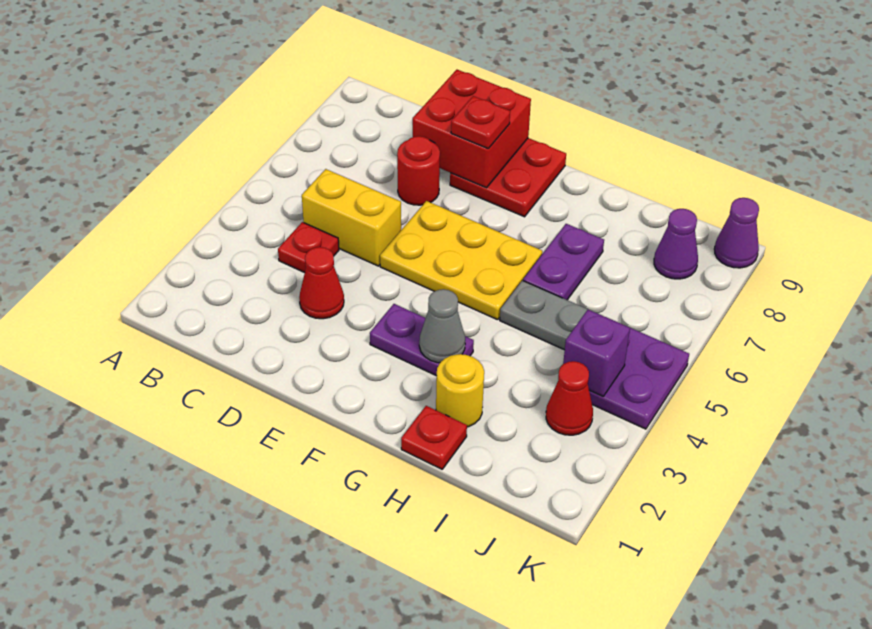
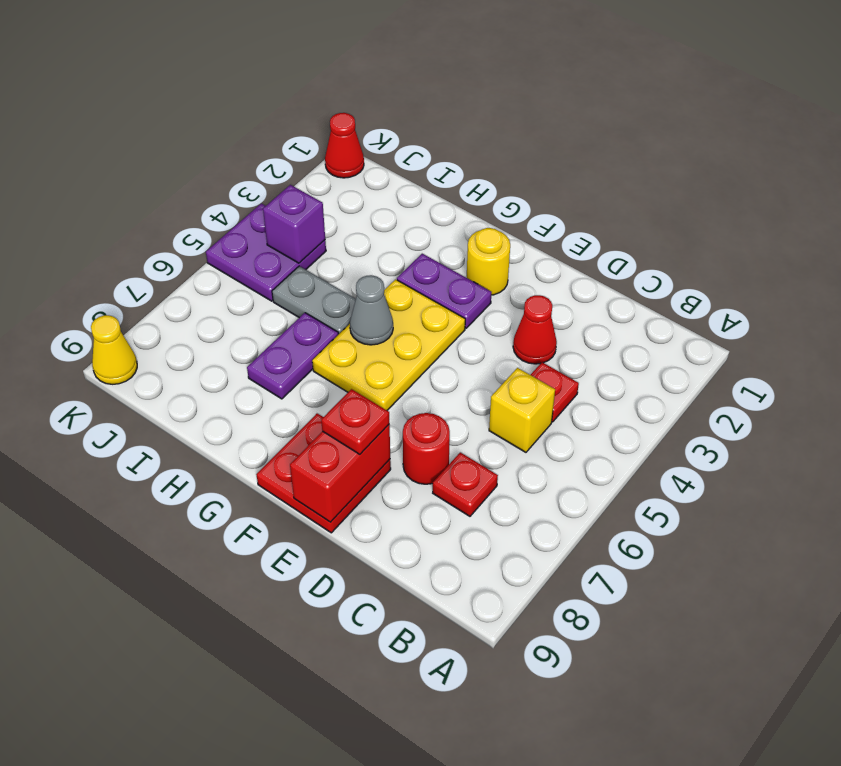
yellow 1x2 brick [302,169,401,266] -> yellow 1x1 brick [489,368,555,452]
red 2x2 brick [413,70,531,188] -> red 1x2 brick [290,424,390,522]
yellow 2x3 plate [380,201,542,320] -> yellow 2x3 plate turned to [312,279,465,410]
grey 1x1 cone [419,289,465,363] -> grey 1x1 cone moved to [350,275,393,345]
red 1x1 plate [401,406,467,469] -> red 1x1 plate moved to [433,452,498,516]
yellow 1x1 round brick [436,354,484,427] -> yellow 1x1 round brick moved to [467,228,510,295]
red 1x1 cone [546,361,593,435] -> red 1x1 cone moved to [325,113,364,178]
purple 1x1 cone [654,209,698,279] -> none
purple 1x1 cone [714,198,759,268] -> yellow 1x1 cone [91,315,137,384]

